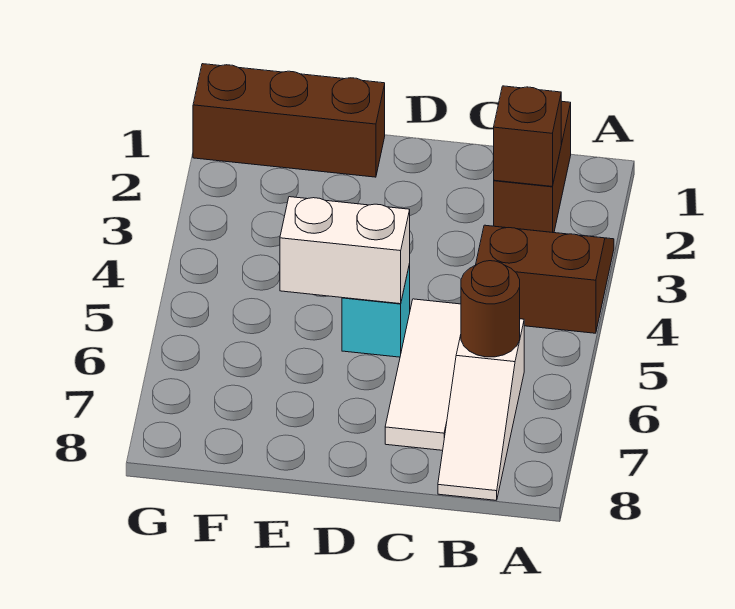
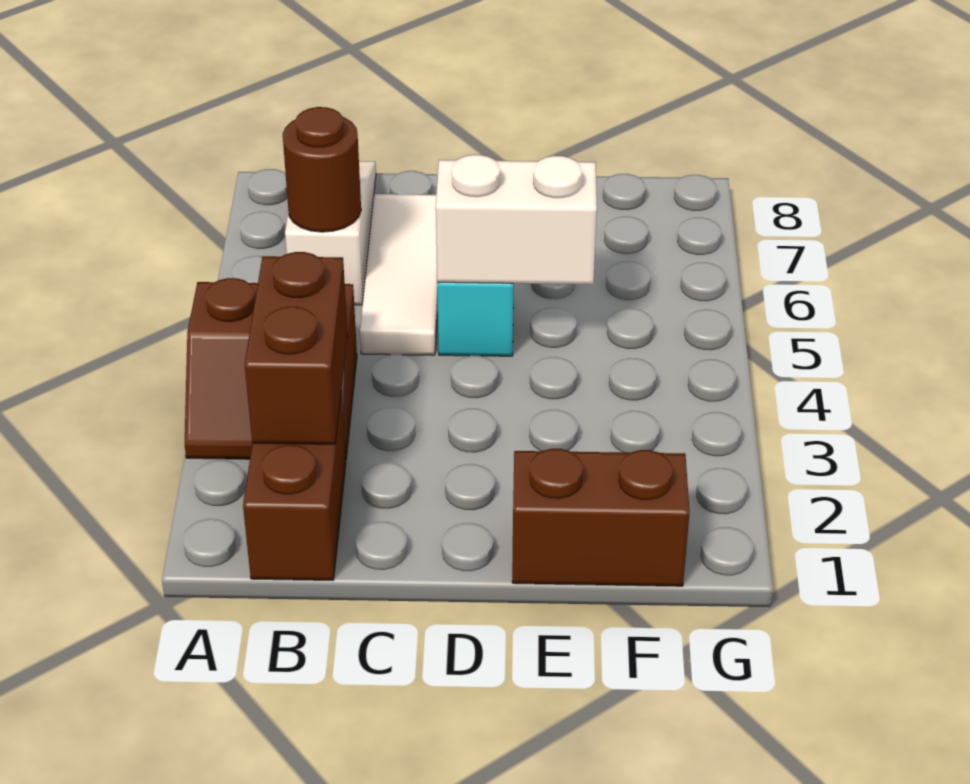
brown 1x1 brick [494,86,561,187] -> brown 1x2 brick [245,252,347,444]
brown 1x3 brick [193,64,385,177] -> brown 1x2 brick [512,449,690,586]

